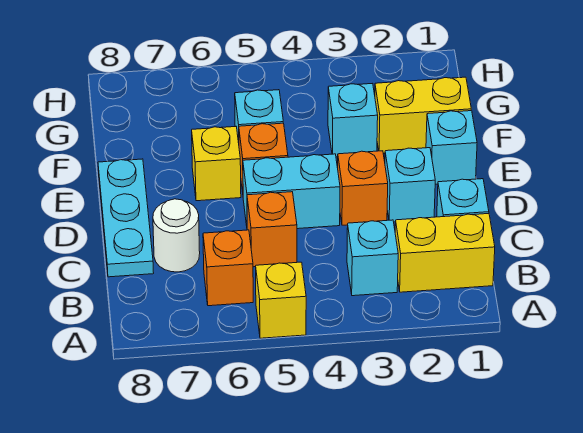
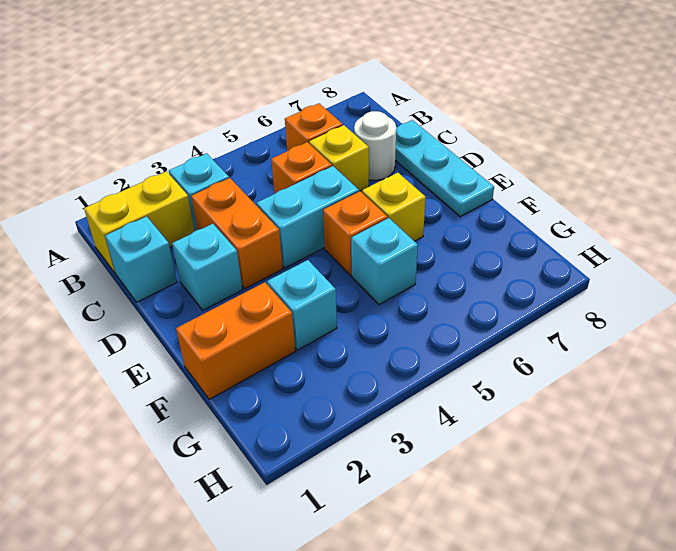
yellow 1x1 brick [256,262,306,338] -> yellow 1x1 brick moved to [309,125,369,191]
orange 1x1 brick [338,151,388,225] -> orange 1x2 brick [191,178,283,289]
cyan 1x1 brick [426,111,477,184] -> none
yellow 1x2 brick [375,77,471,154] -> orange 1x2 brick [176,282,295,400]

